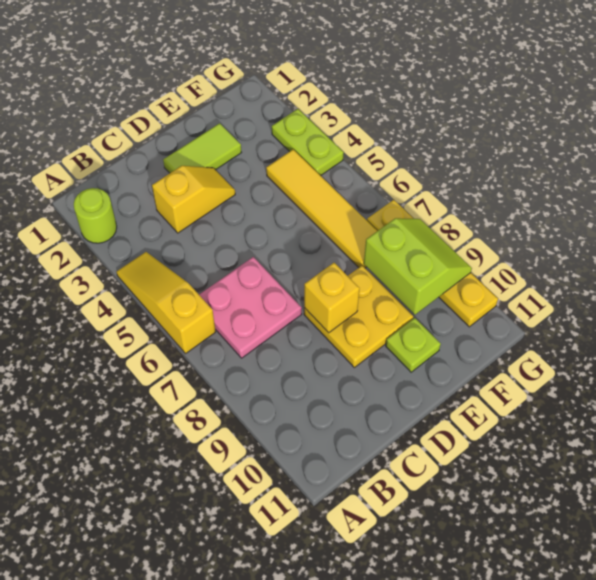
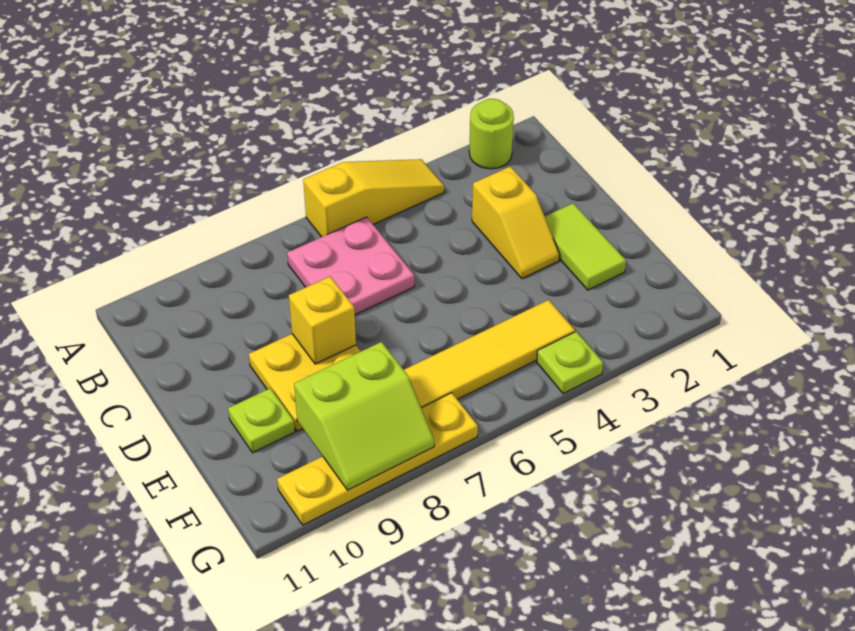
lime 1x2 plate [272,109,344,176] -> lime 1x1 plate [537,332,603,394]

